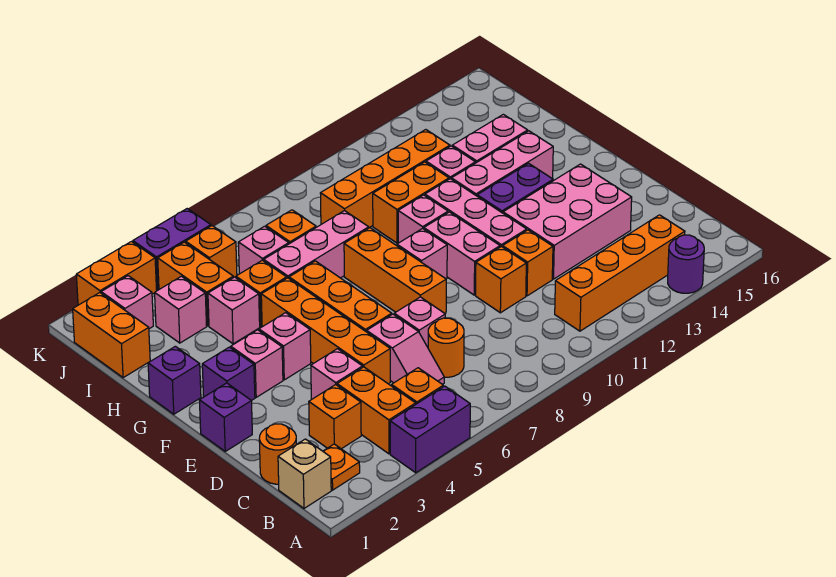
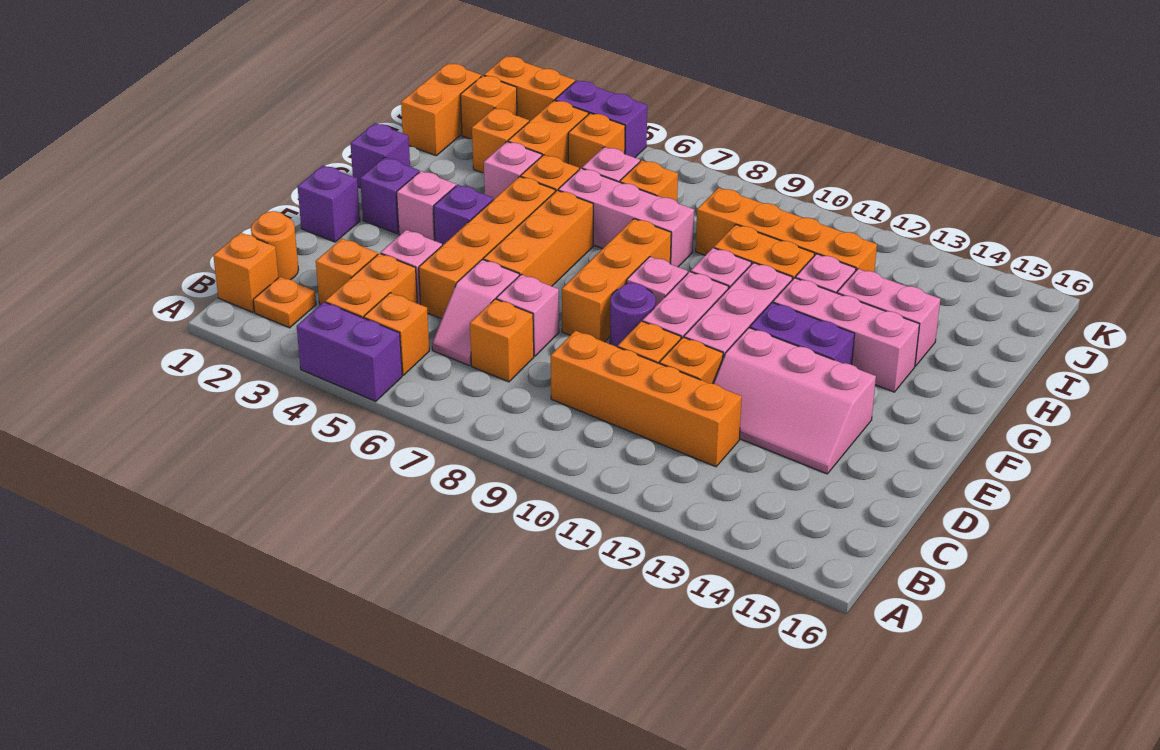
purple 1x1 round brick [668,235,704,293] -> purple 1x1 round brick moved to [610,283,656,347]
tan 1x1 brick [278,439,331,508] -> orange 1x1 brick [213,233,278,312]
orange 1x4 brick [555,215,685,331] -> orange 1x4 brick moved to [551,331,742,467]
orange 1x1 round brick [428,318,464,377] -> orange 1x1 brick [470,299,534,382]
pink 2x3 brick [503,164,632,279] -> pink 2x3 slope [713,328,876,474]
pink 1x1 brick [259,313,311,380] -> purple 1x1 brick [433,185,493,246]
pink 1x1 brick [155,276,207,343] -> orange 1x1 brick [472,108,529,173]
pink 1x1 brick [101,276,153,329] -> orange 1x1 brick [460,75,517,139]

